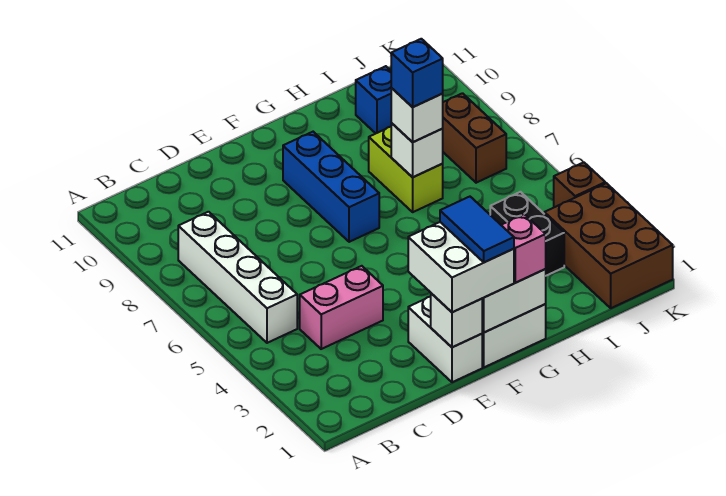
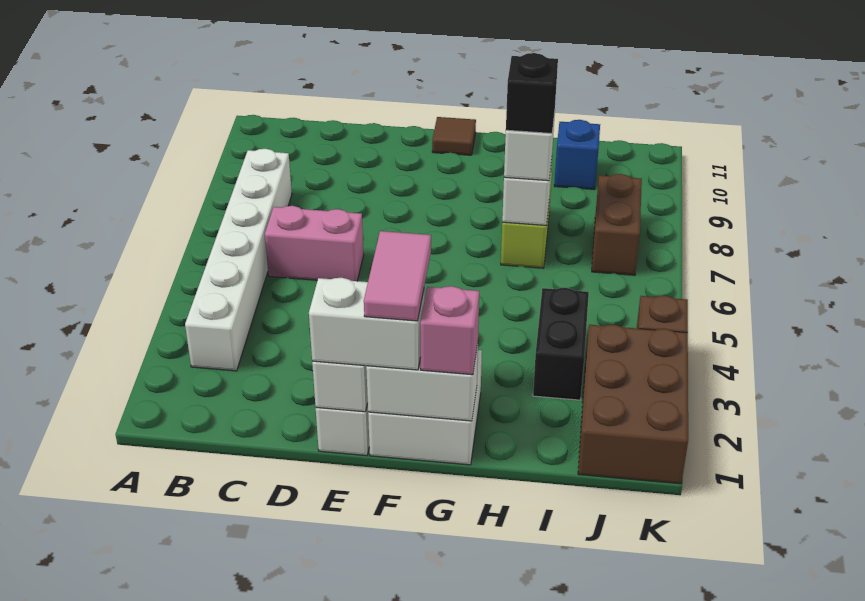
white 1x4 brick [178,212,297,343] -> white 1x6 brick [185,149,292,371]
pink 1x2 brick [300,266,383,349] -> pink 1x2 brick moved to [265,206,364,281]
white 2x2 brick [408,222,514,312] -> white 1x2 brick [309,278,424,370]
blue 1x2 tile [440,197,514,262] -> pink 1x2 tile [364,231,431,321]
blue 1x3 brick [283,132,379,242] -> none
none -> brown 1x1 tile [432,117,476,155]
blue 1x1 brick [391,39,443,107] -> black 1x1 brick [506,53,558,133]

